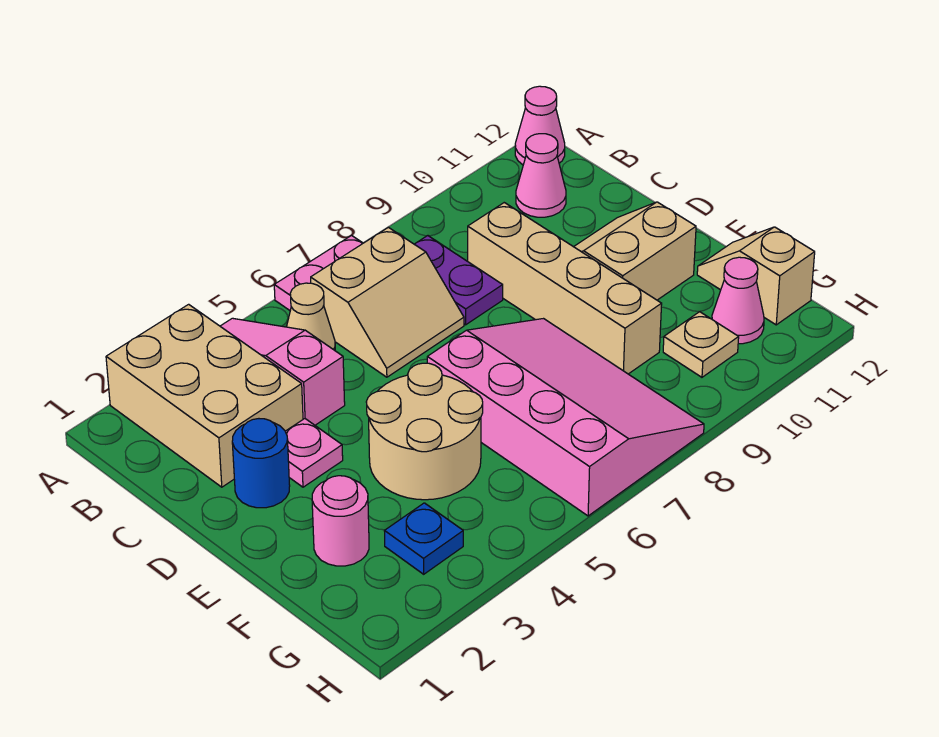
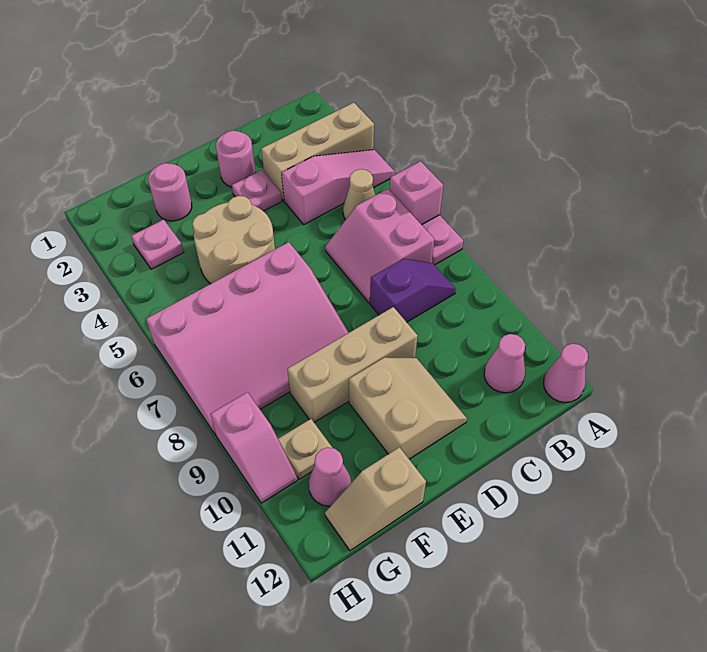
tan 2x3 brick [106,304,303,487] -> tan 1x3 brick [261,103,374,201]
none -> pink 1x1 brick [390,161,443,225]
tan 2x2 slope [311,227,464,377] -> pink 2x2 slope [326,189,434,303]
purple 1x2 plate [415,236,503,325] -> purple 1x2 slope [370,258,456,322]
tan 1x4 brick [468,203,662,374] -> tan 1x3 brick [287,307,418,422]
blue 1x1 round brick [232,419,290,508] -> pink 1x1 round brick [216,131,256,187]
tan 1x2 slope [697,227,815,325] -> tan 1x2 slope turned to [325,447,426,551]
blue 1x1 plate [385,503,463,574] -> pink 1x1 plate [131,219,184,269]
none -> pink 1x2 slope [211,392,298,503]

